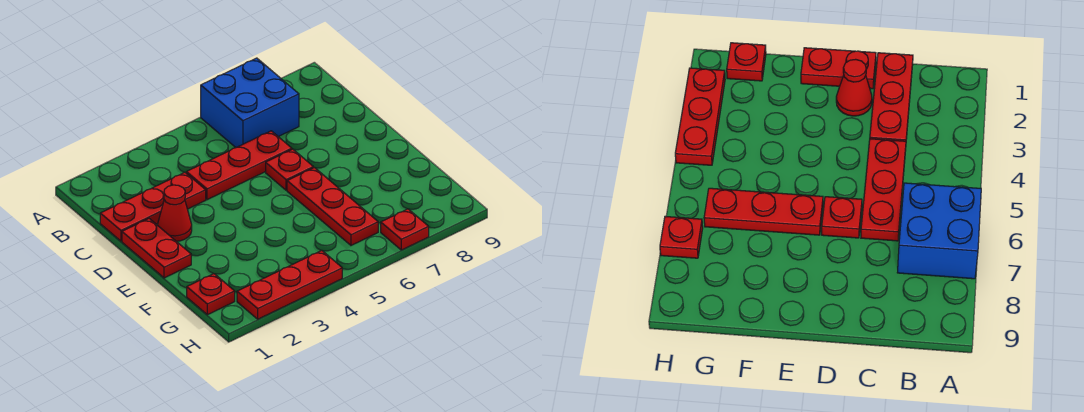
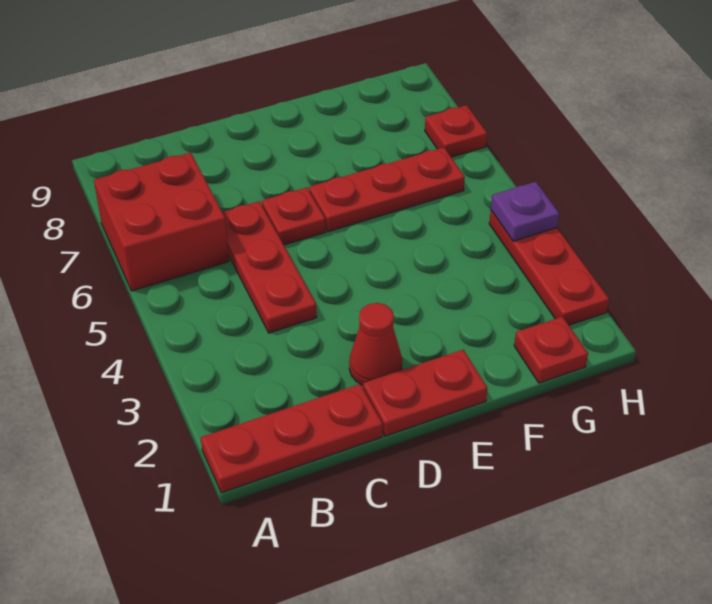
blue 2x2 brick [201,58,299,147] -> red 2x2 brick [94,152,229,291]
red 1x3 plate [100,172,206,241] -> red 1x3 plate turned to [201,384,383,493]
none -> purple 1x1 plate [491,182,559,241]

